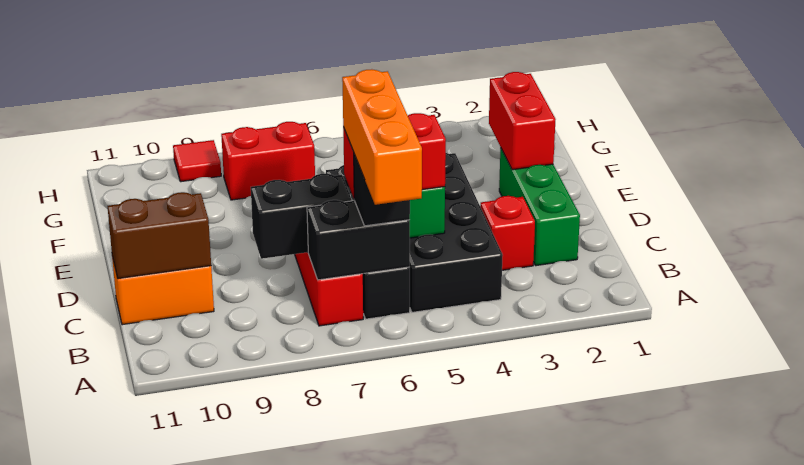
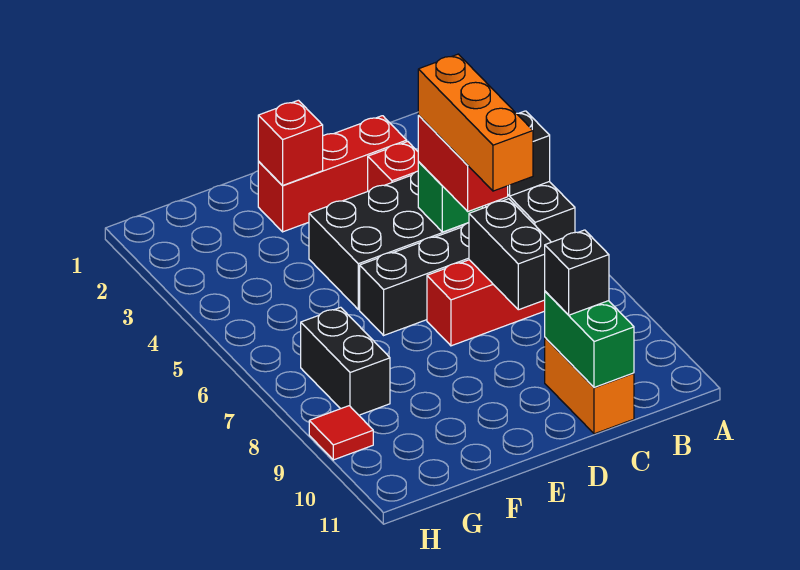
orange 1x3 brick [342,69,422,205] -> orange 1x3 brick turned to [418,54,533,191]
green 1x3 brick [499,148,580,266] -> red 1x3 brick [258,116,407,232]
brown 1x2 brick [108,192,211,279] -> green 1x2 brick [545,291,634,387]
none -> black 1x1 brick [545,230,609,315]
red 1x2 brick [489,72,556,170] -> red 1x1 brick [258,100,323,186]
red 1x2 brick [221,122,315,200] -> black 1x2 brick [301,307,390,415]

